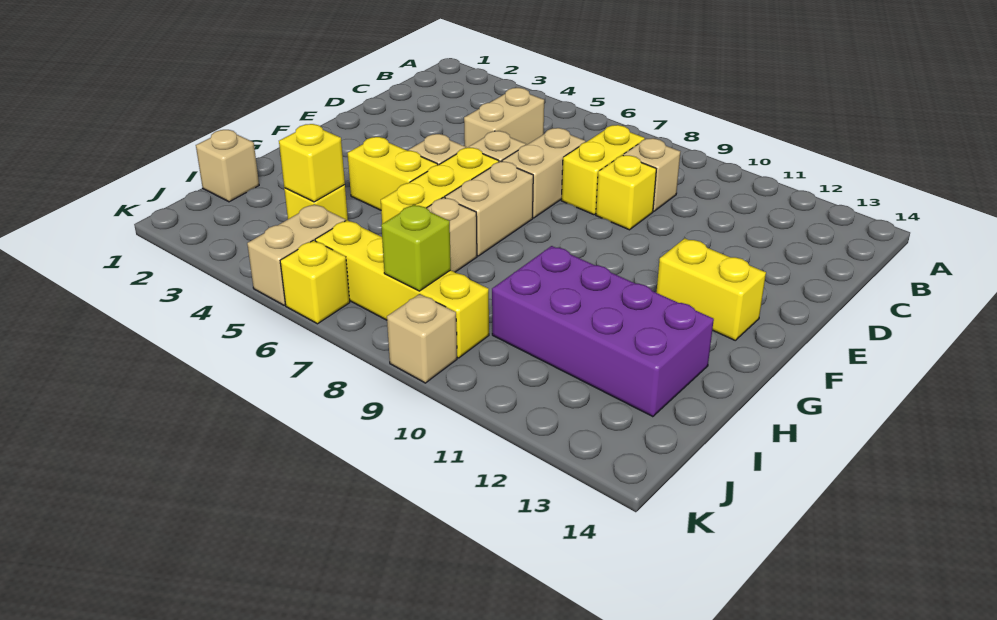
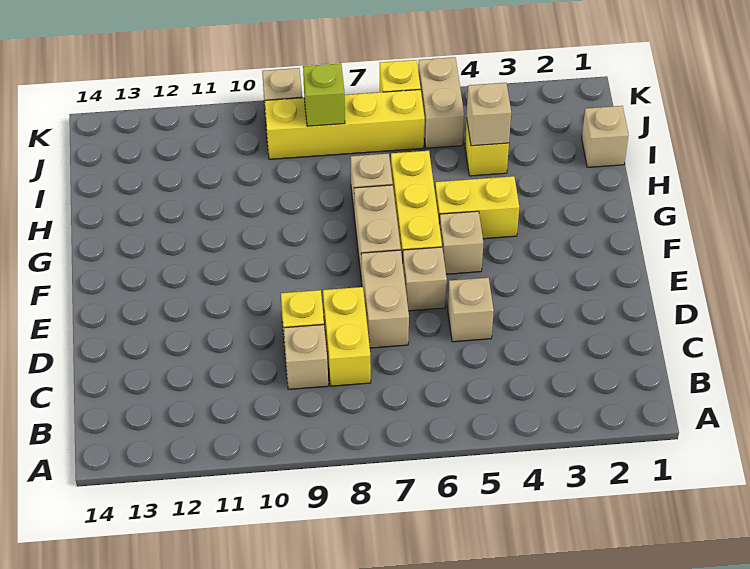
tan 1x2 brick [464,88,544,148] -> tan 1x1 brick [448,278,494,342]
yellow 1x2 brick [656,238,766,340] -> none
purple 2x4 brick [492,246,714,417] -> none
yellow 1x1 brick [279,124,345,202] -> tan 1x1 brick [467,83,511,146]

